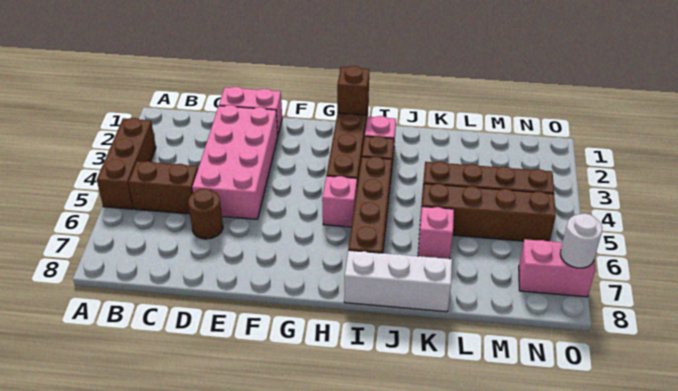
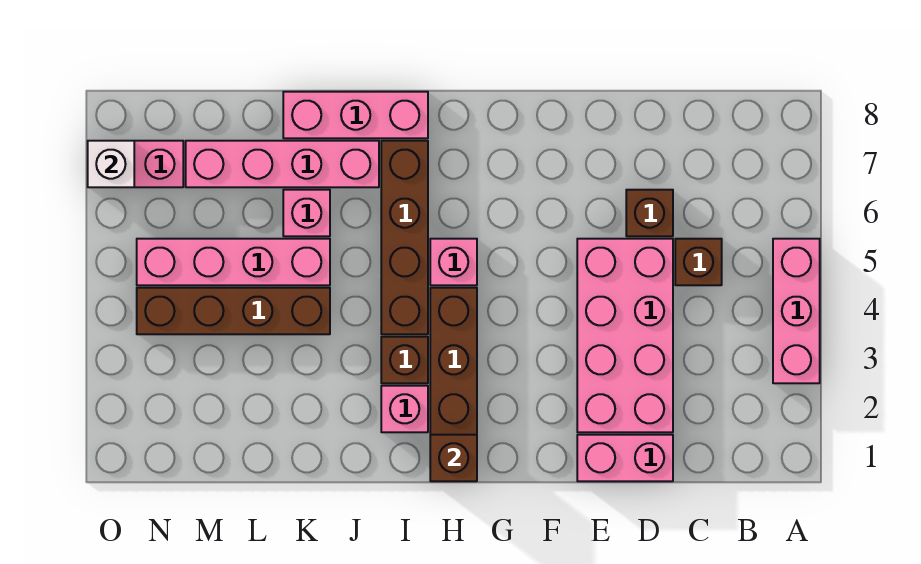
brown 1x3 brick [97,118,156,209] -> pink 1x3 brick [773,239,820,383]
brown 1x2 brick [128,161,198,214] -> brown 1x1 brick [675,239,722,285]
brown 1x1 round brick [188,189,223,239] -> brown 1x1 brick [626,190,673,236]
white 1x3 brick [344,250,452,312] -> pink 1x3 brick [283,92,428,138]
none -> pink 1x4 brick [186,141,379,187]
brown 1x4 brick [420,184,556,241] -> pink 1x4 brick [137,239,330,285]
white 1x1 round brick [560,213,602,268] -> white 1x1 brick [88,141,134,187]

